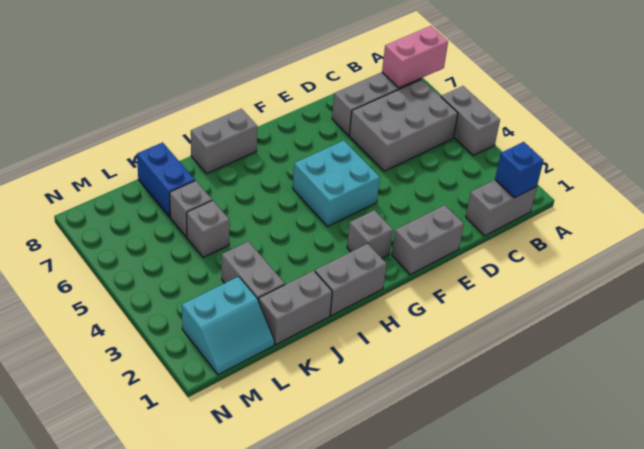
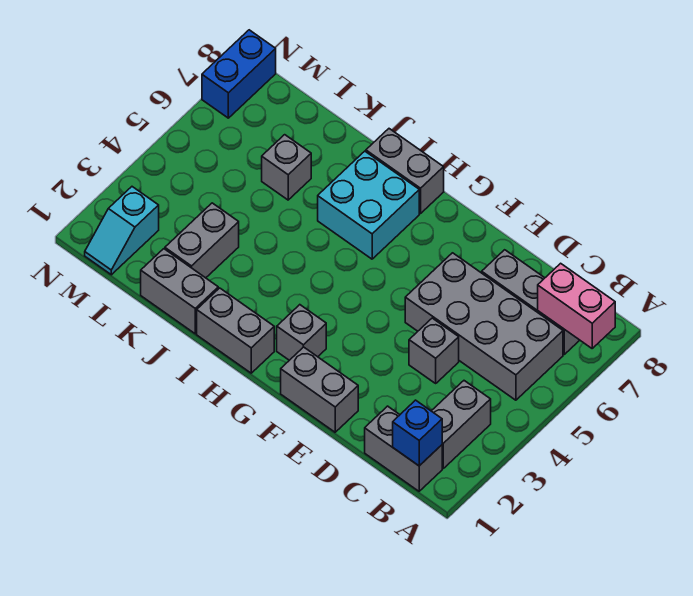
grey 1x2 brick [441,86,500,155] -> grey 1x2 brick moved to [432,381,491,468]
grey 2x3 brick [349,79,458,171] -> grey 2x4 brick [405,253,563,400]
cyan 2x2 brick [293,140,380,226] -> cyan 2x2 brick moved to [318,151,419,259]
grey 1x1 brick [187,200,230,257] -> grey 1x1 brick moved to [409,318,459,383]
blue 1x2 brick [137,142,195,217] -> blue 1x2 brick moved to [202,30,276,118]
cyan 2x2 slope [182,277,275,375] -> cyan 1x2 slope [85,187,159,275]

